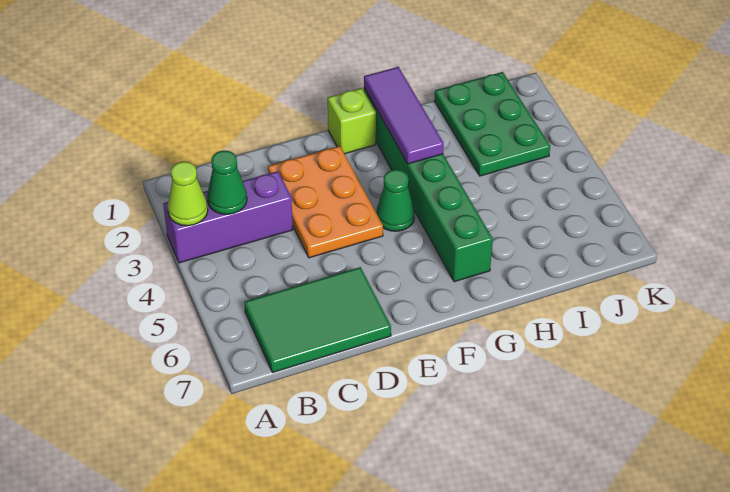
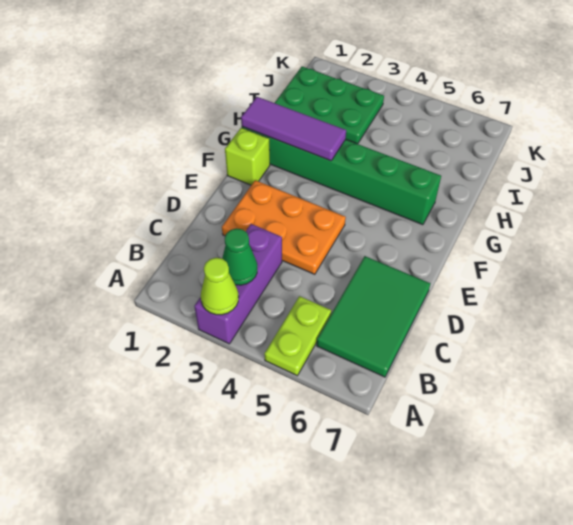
none -> lime 1x2 plate [264,296,331,376]
green 1x1 cone [376,170,415,231] -> none

